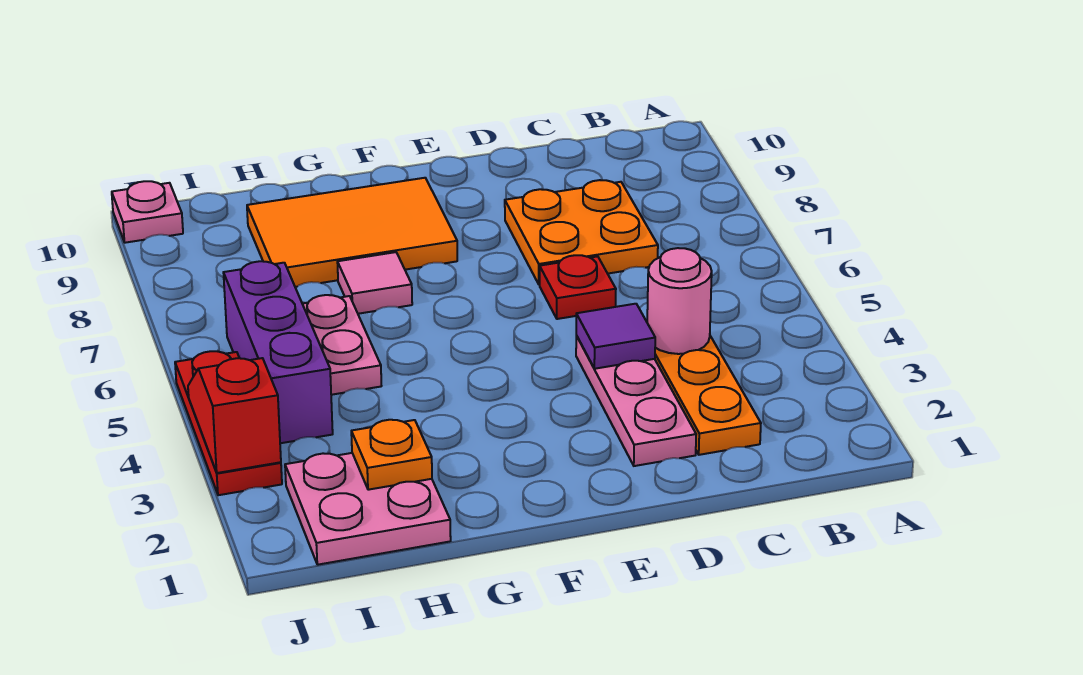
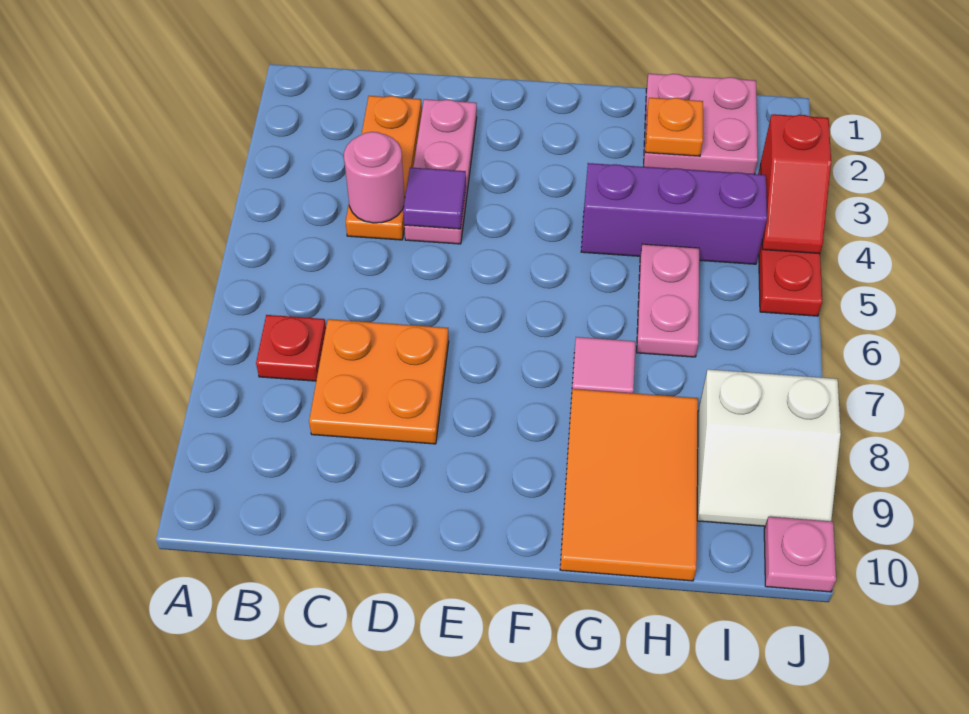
red 1x1 plate [540,255,616,319] -> red 1x1 plate moved to [256,315,326,381]
orange 2x3 tile [247,178,457,287] -> orange 2x3 tile turned to [560,389,698,581]
purple 1x3 brick [223,261,333,443] -> purple 1x3 brick turned to [581,163,767,264]
none -> white 2x2 slope [697,369,841,526]

